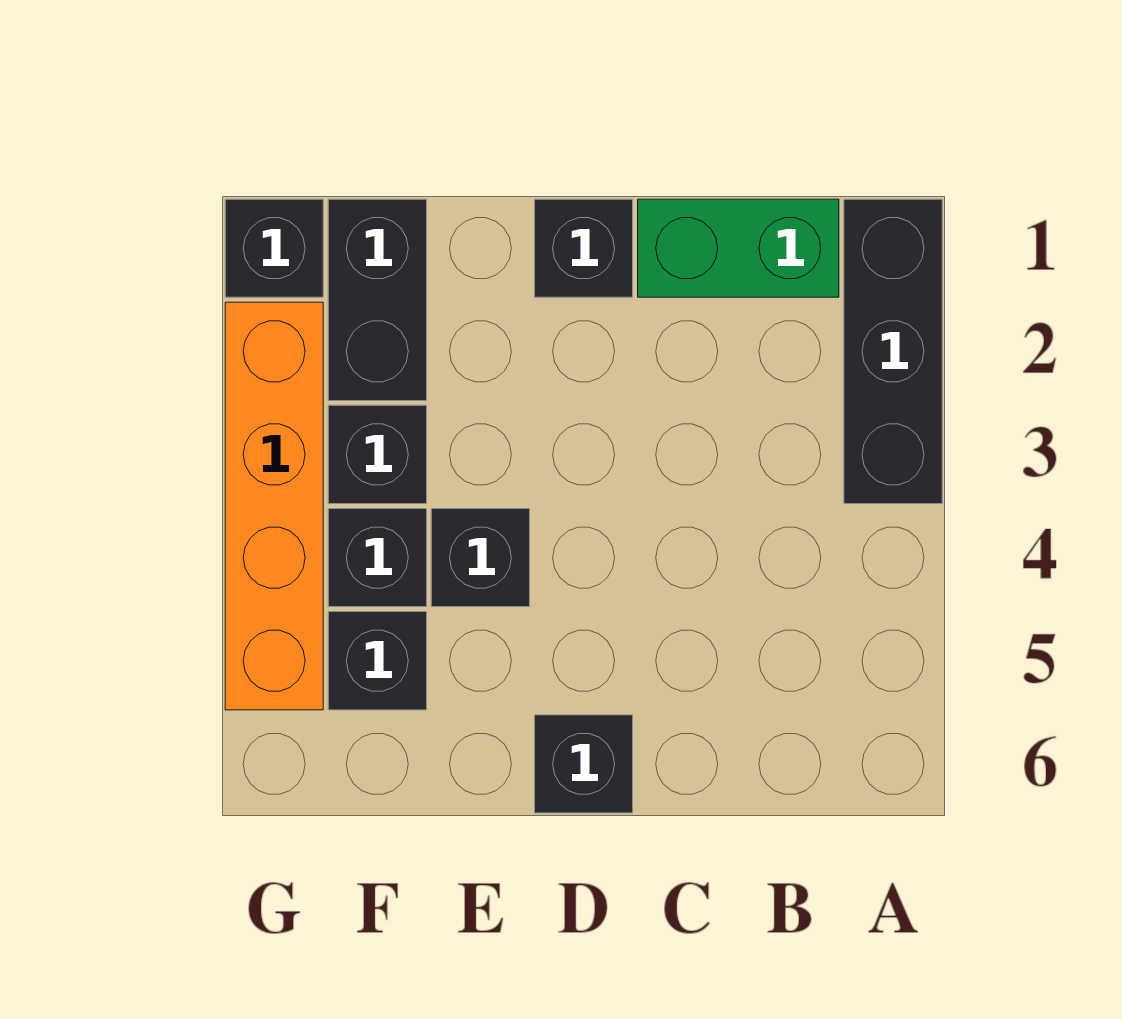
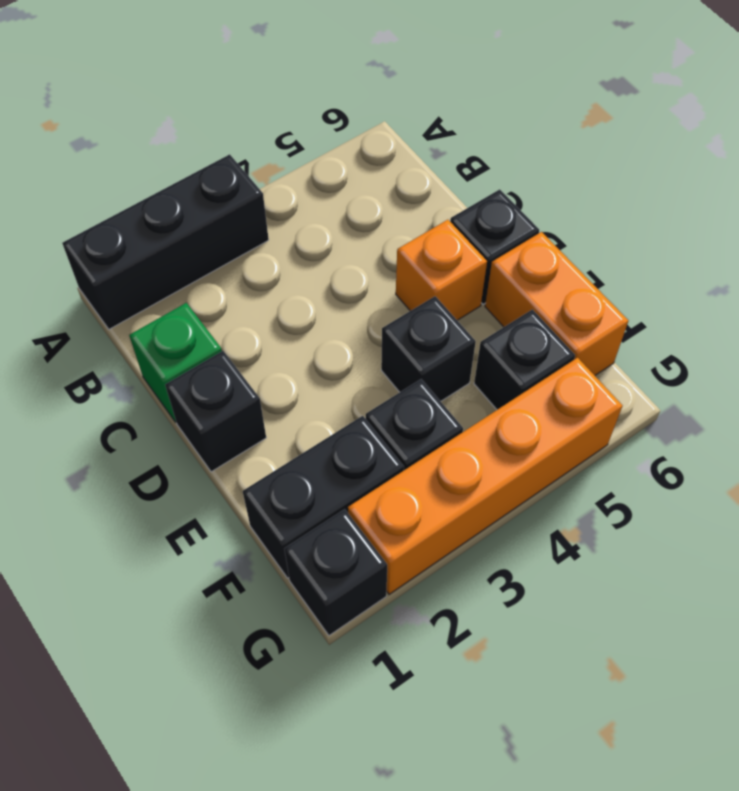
green 1x2 brick [638,199,839,297] -> green 1x1 brick [129,303,222,422]
none -> orange 1x1 brick [396,220,487,320]
none -> orange 1x2 brick [485,232,629,375]
black 1x1 brick [328,509,427,607] -> none

